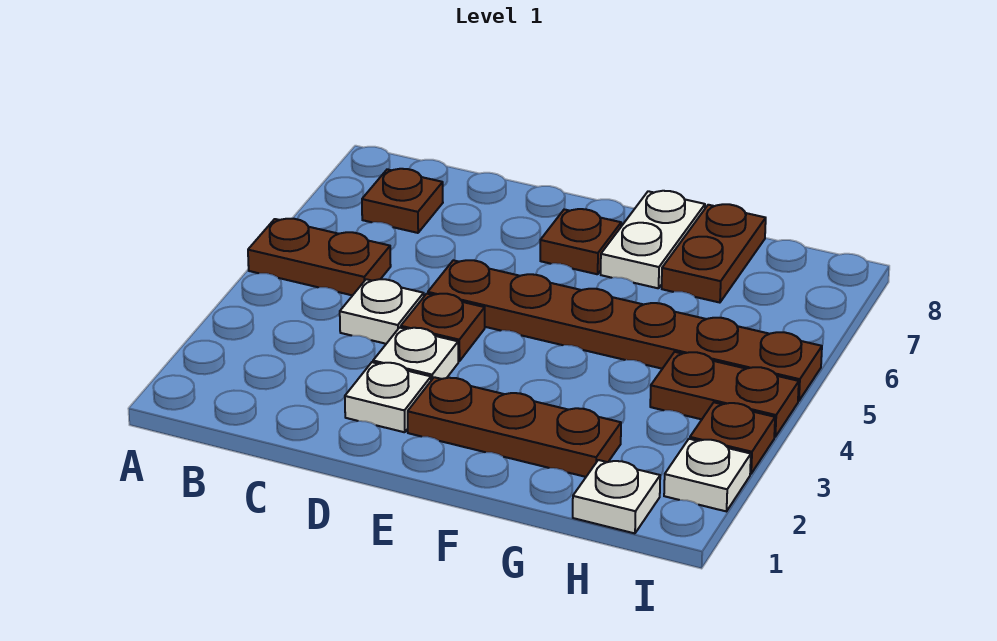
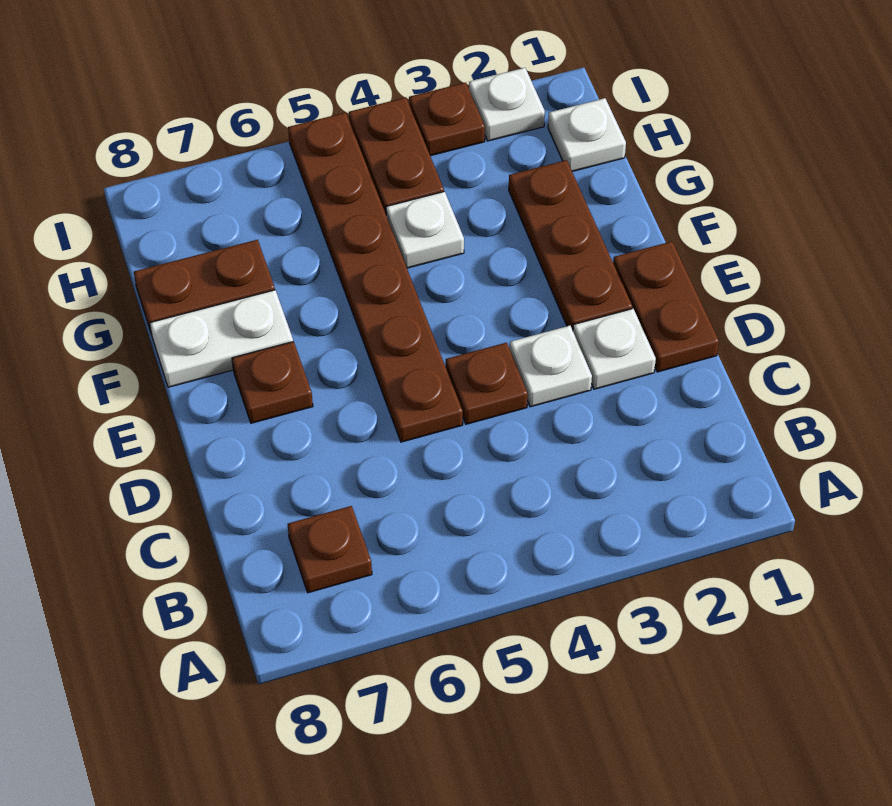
brown 1x2 plate [248,219,391,295] -> brown 1x2 plate moved to [613,241,719,372]
white 1x1 plate [340,279,424,344] -> white 1x1 plate moved to [386,192,464,268]

